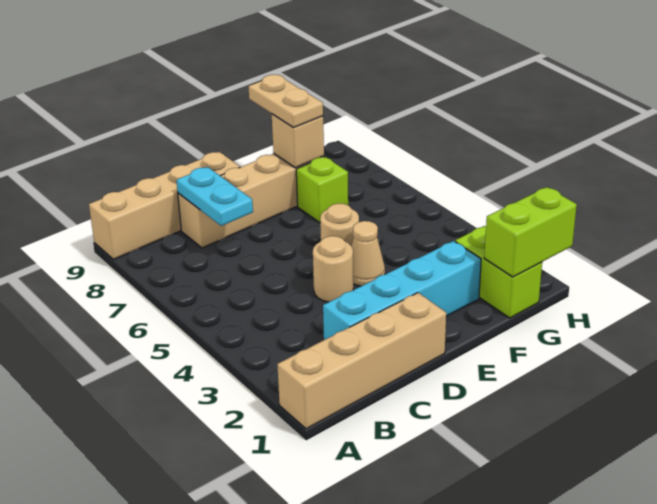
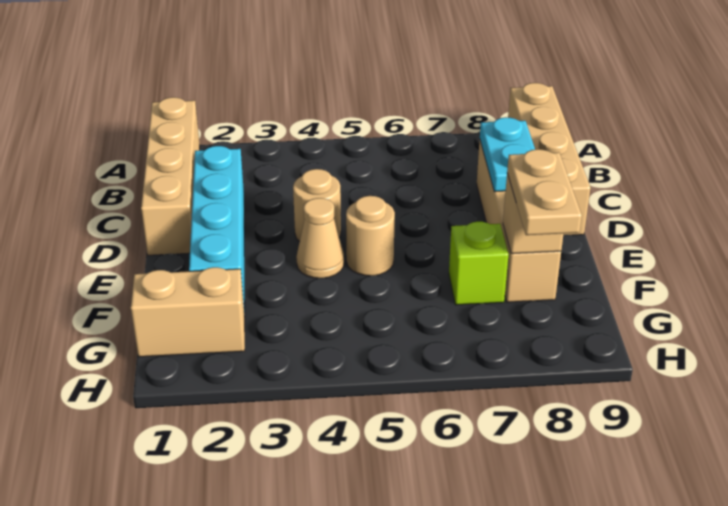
cyan 1x2 plate [176,167,253,226] -> cyan 1x2 plate turned to [480,117,535,192]
tan 1x2 plate [248,75,323,127] -> tan 1x2 plate turned to [507,149,582,235]
lime 1x2 brick [455,226,542,318] -> tan 1x2 brick [131,267,245,357]
lime 1x2 brick [484,187,577,277] -> none

